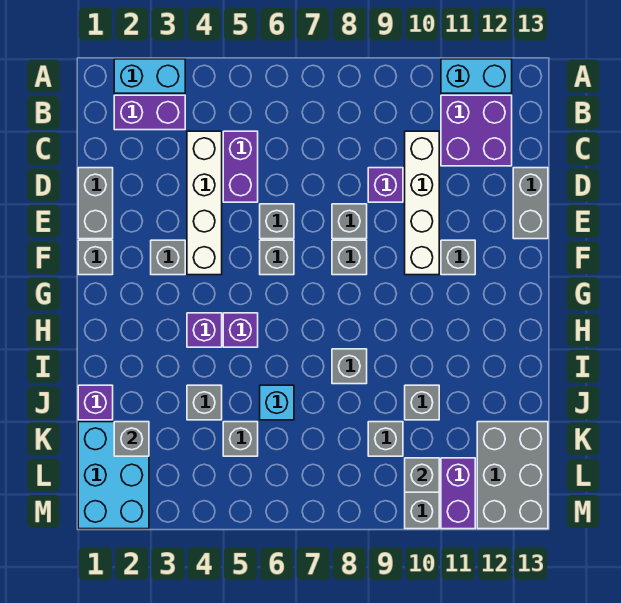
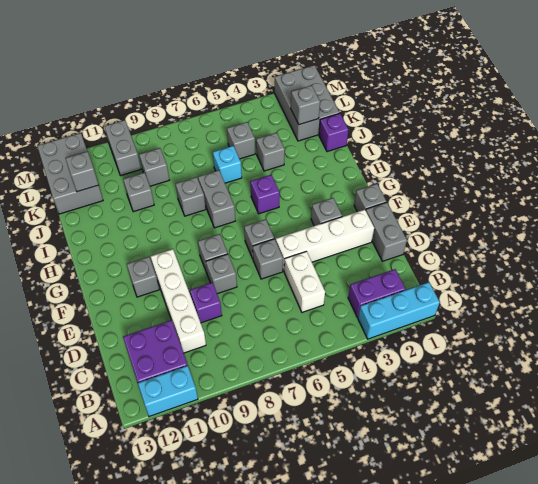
cyan 1x2 brick [114,59,185,93] -> cyan 1x3 brick [358,282,440,339]
white 1x4 brick [187,131,222,275] -> white 1x4 brick turned to [276,210,374,271]
purple 1x2 brick [223,131,258,202] -> white 1x2 brick [284,251,325,312]
grey 1x2 brick [513,168,548,239] -> grey 1x2 brick moved to [198,170,235,228]
purple 1x1 brick [187,313,222,347] -> none
cyan 2x3 brick [78,422,149,529] -> grey 2x3 brick [275,65,339,141]
grey 1x1 brick [405,458,439,492] -> grey 1x1 brick moved to [66,151,98,192]
purple 1x2 brick [441,458,475,529] -> none

